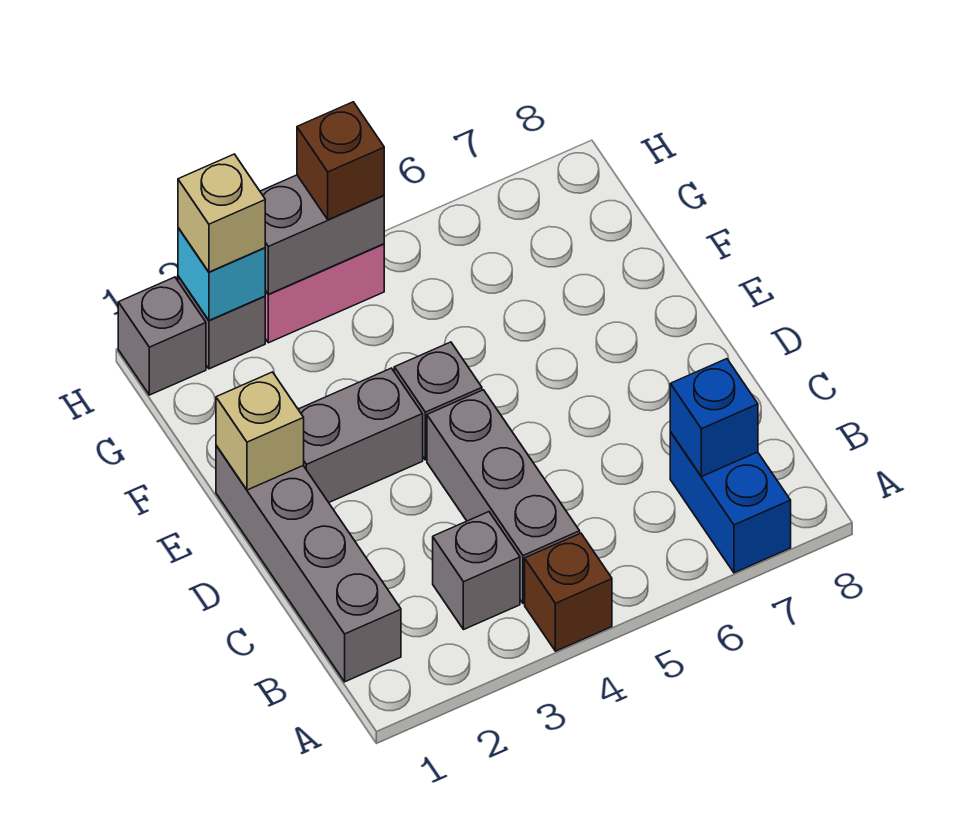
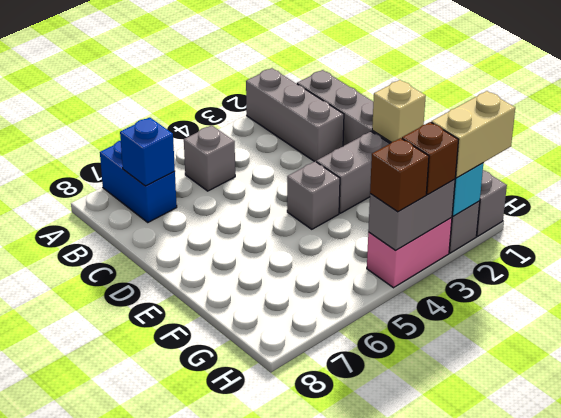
brown 1x1 brick [525,533,612,651] -> brown 1x1 brick moved to [402,122,458,194]
grey 1x1 brick [433,512,520,630] -> grey 1x1 brick moved to [184,125,235,191]
grey 1x3 brick [427,390,580,603] -> grey 1x3 brick moved to [246,68,344,162]
tan 1x1 brick [178,154,265,272] -> tan 1x2 brick [431,91,515,178]

